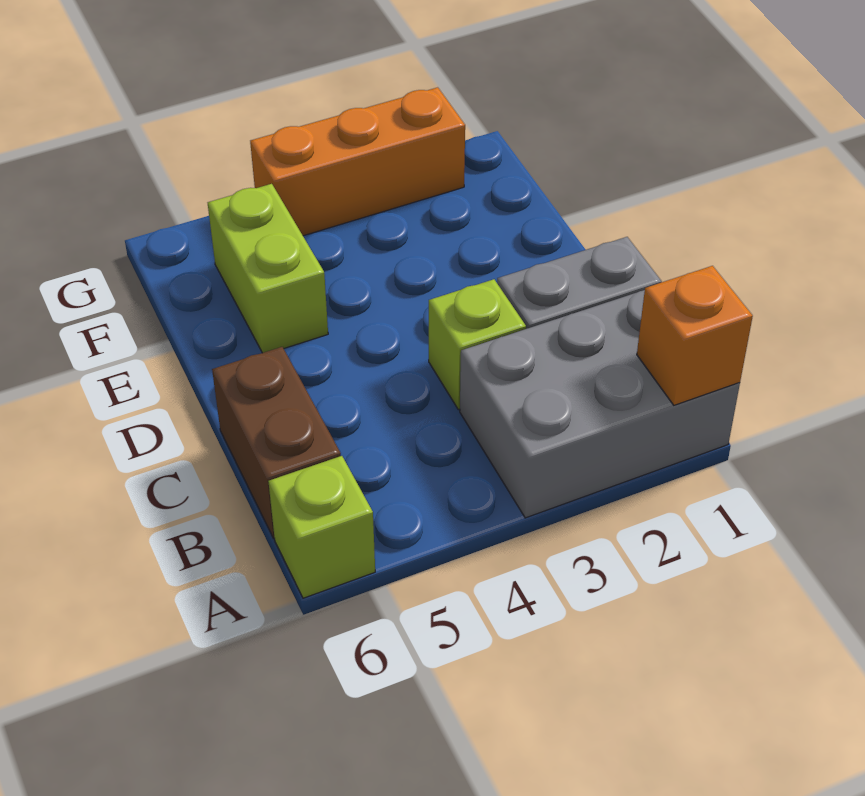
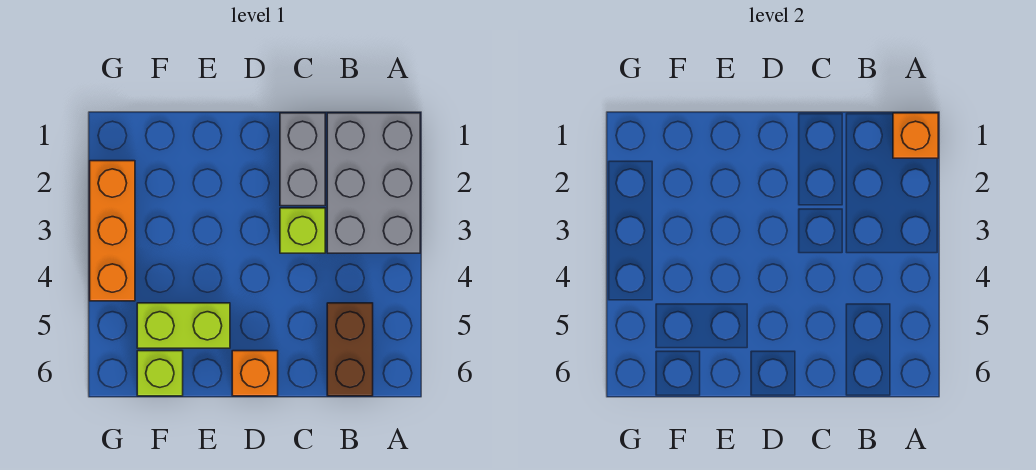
lime 1x1 brick [268,456,375,598] -> lime 1x1 brick moved to [137,351,183,396]
brown 1x2 brick [212,347,341,538] -> brown 1x2 brick turned to [327,303,373,396]
none -> orange 1x1 brick [232,351,278,396]

